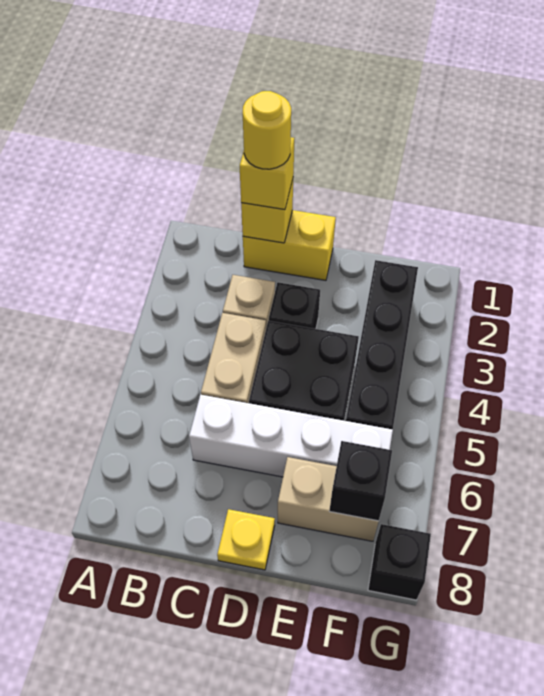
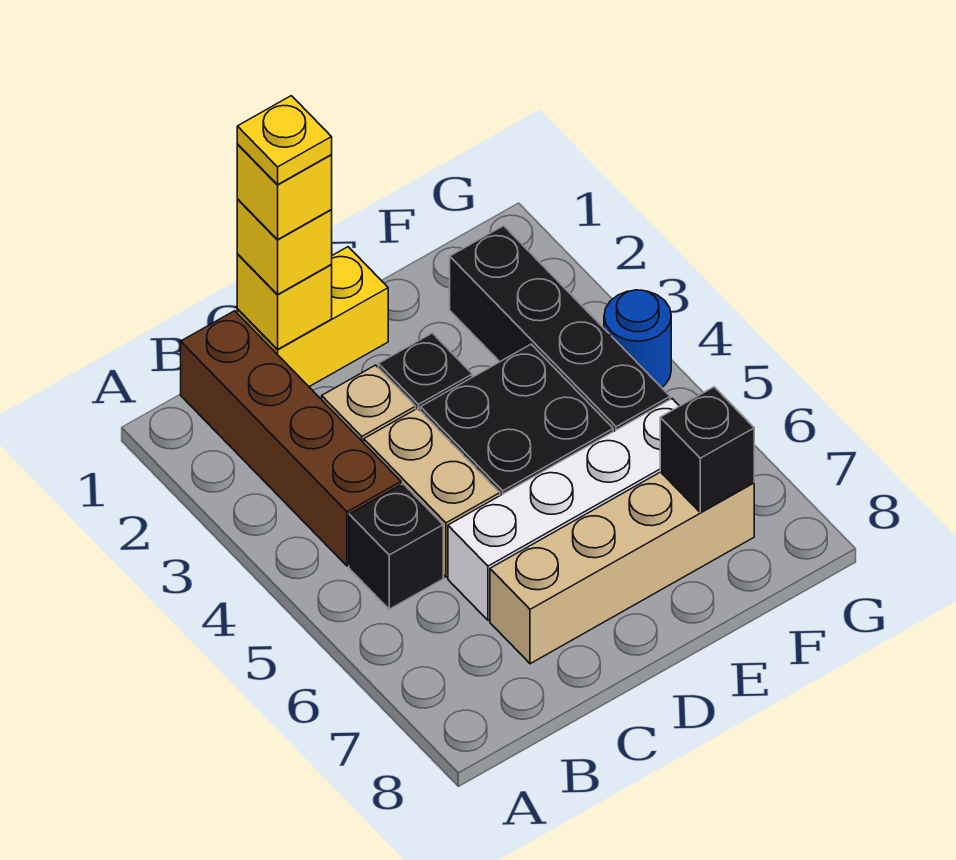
none -> brown 1x4 brick [181,311,401,566]
yellow 1x1 round brick [243,91,291,169] -> yellow 1x1 brick [237,145,332,239]
yellow 1x1 plate [217,509,275,570] -> yellow 1x1 plate moved to [237,96,332,185]
tan 1x2 brick [278,457,379,541] -> tan 1x4 brick [490,472,754,664]
none -> blue 1x1 round brick [604,290,671,387]
black 1x1 brick [368,524,431,600] -> black 1x1 brick moved to [349,484,443,609]

